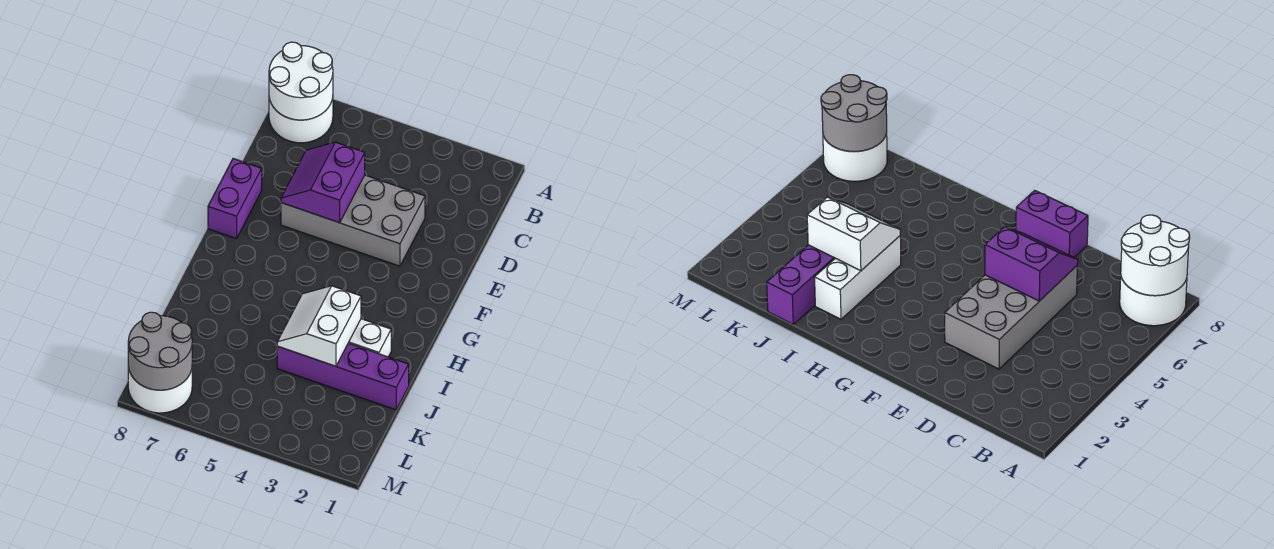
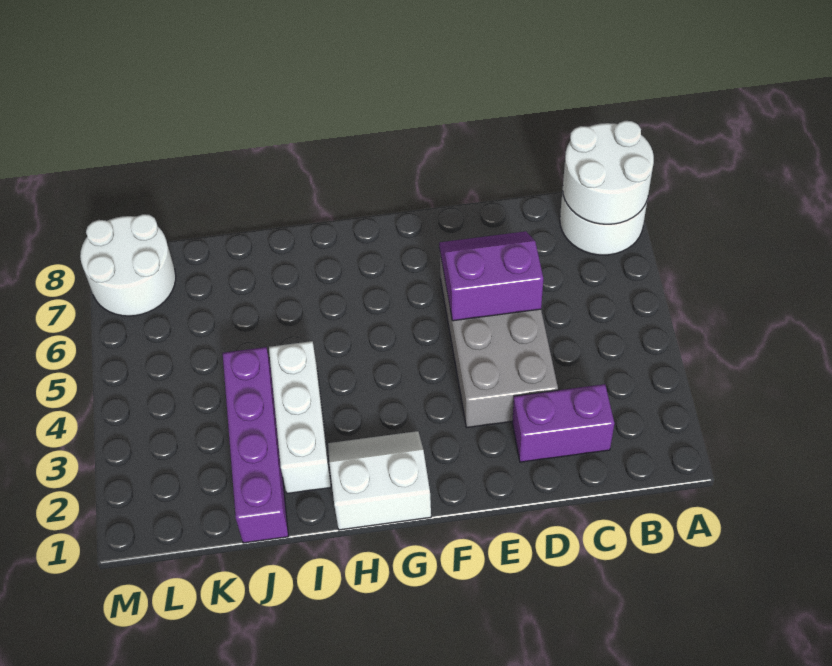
purple 1x2 brick [208,159,262,239] -> purple 1x2 brick moved to [512,384,614,462]
white 2x2 slope [277,286,361,366] -> white 2x2 slope moved to [328,431,431,530]
grey 2x2 round brick [128,312,192,390] -> none

